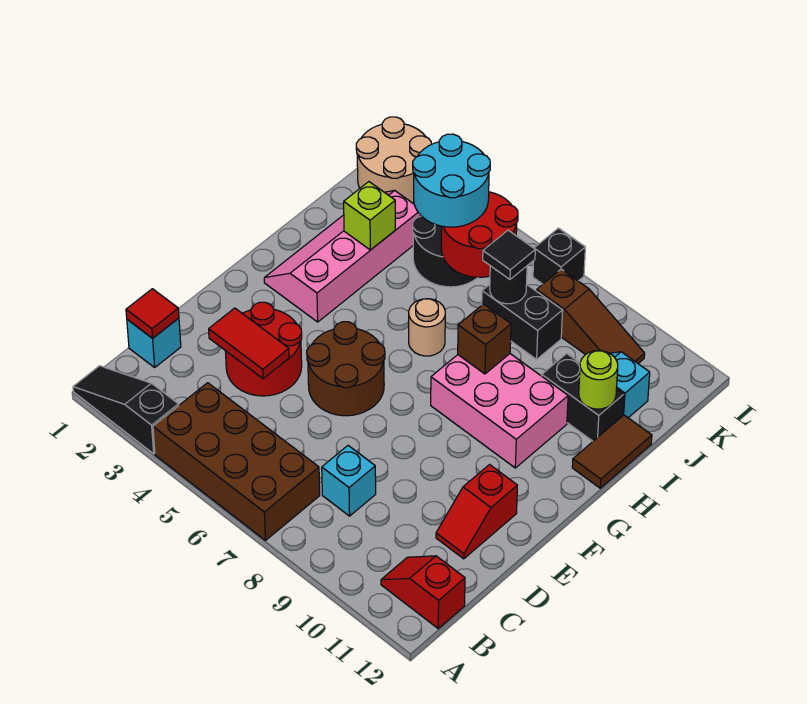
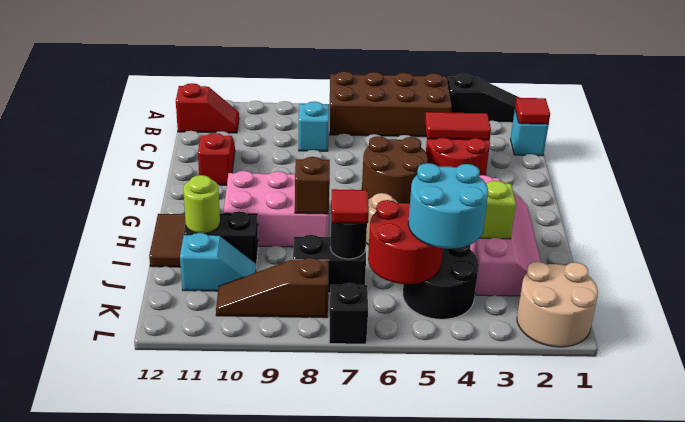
black 1x1 tile [483,230,535,279] -> red 1x1 tile [331,189,369,223]

